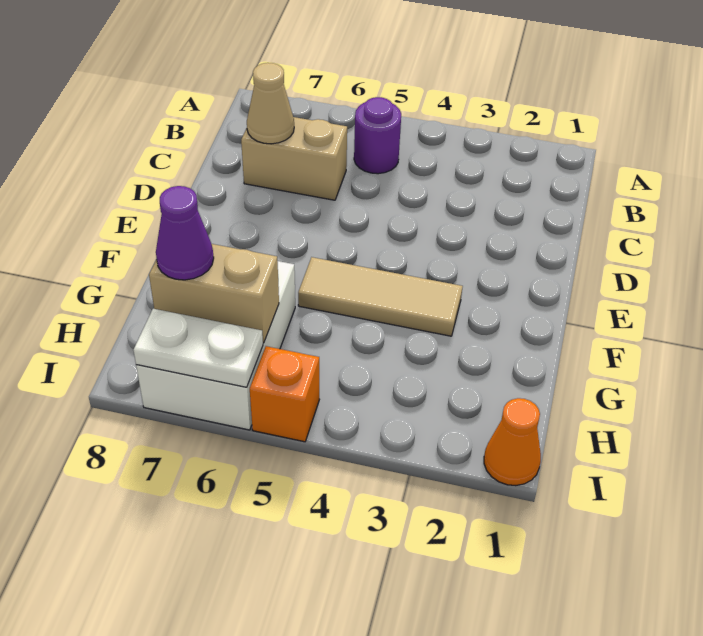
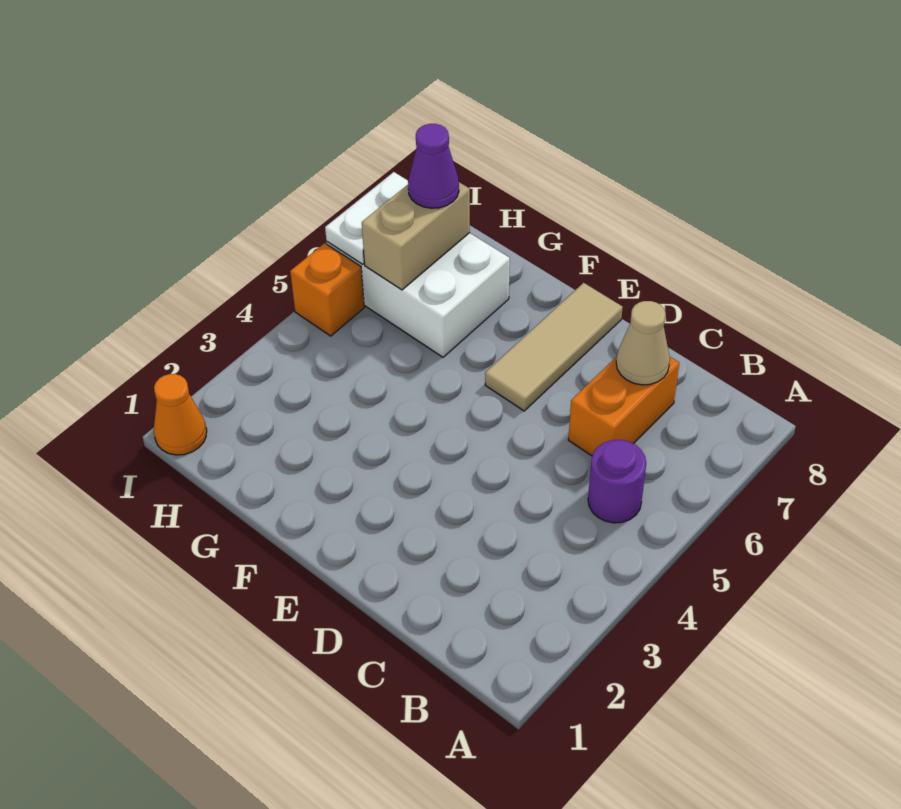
tan 1x2 brick [241,117,347,200] -> orange 1x2 brick [568,357,679,456]
tan 1x3 tile [298,257,463,336] -> tan 1x3 tile moved to [485,283,623,411]

